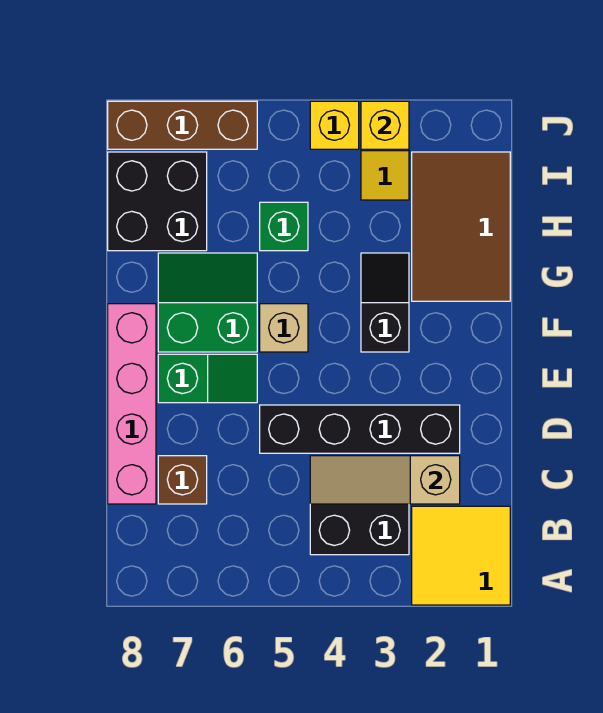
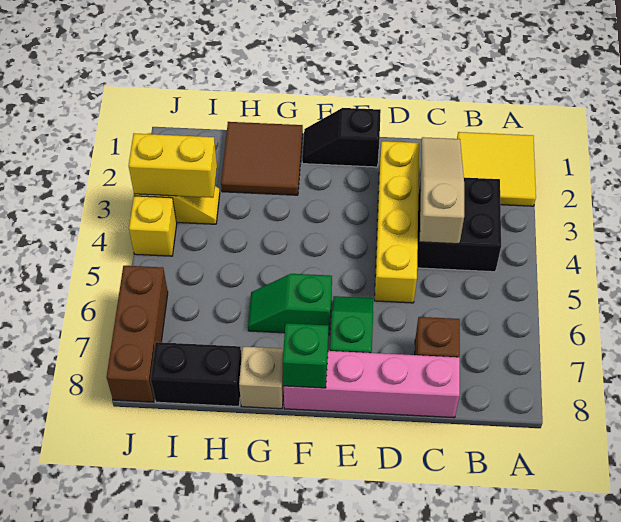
tan 1x3 slope [310,456,460,504] -> tan 1x3 slope turned to [420,137,464,244]
black 1x4 brick [260,405,460,453] -> yellow 1x4 brick [375,141,419,303]
black 1x2 slope [361,253,409,352] -> black 1x2 slope moved to [302,108,381,167]
tan 1x1 brick [260,304,308,352] -> tan 1x1 brick moved to [239,347,284,409]
green 2x2 slope [158,253,257,352] -> green 1x2 slope [248,274,332,335]
brown 2x3 tile [412,152,510,301] -> brown 2x2 tile [221,122,303,195]
green 1x1 brick [260,202,308,251] -> green 1x1 brick moved to [283,323,328,388]
black 2x2 brick [108,152,207,251] -> black 1x2 brick [151,342,242,407]
yellow 1x1 brick [361,101,409,149] -> yellow 1x2 brick [128,133,217,198]

